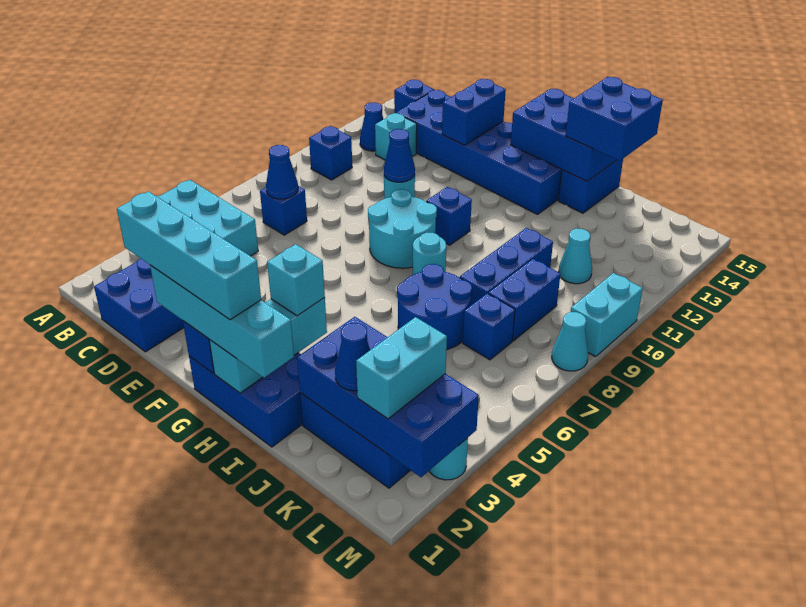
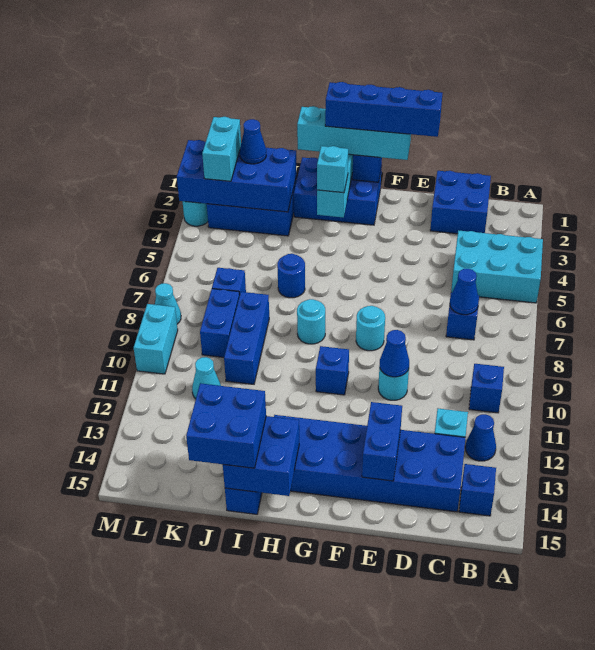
cyan 1x4 brick [117,191,261,320] -> blue 1x4 brick [325,82,442,137]
cyan 2x2 round brick [368,189,437,268] -> cyan 1x1 round brick [356,306,385,351]
blue 2x3 brick [511,89,617,181] -> blue 2x2 brick [223,416,299,496]
blue 2x2 round brick [397,264,472,350] -> blue 1x1 round brick [277,254,305,298]

